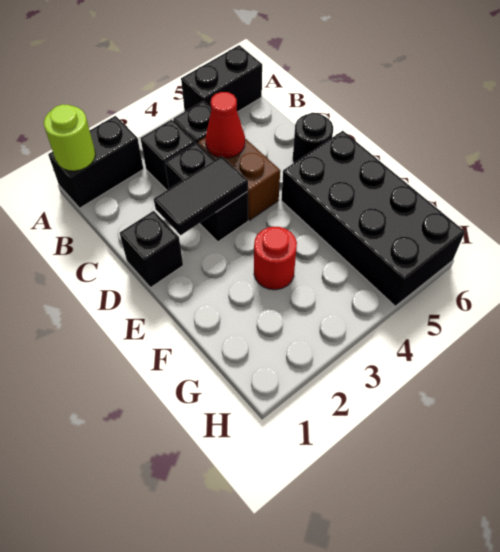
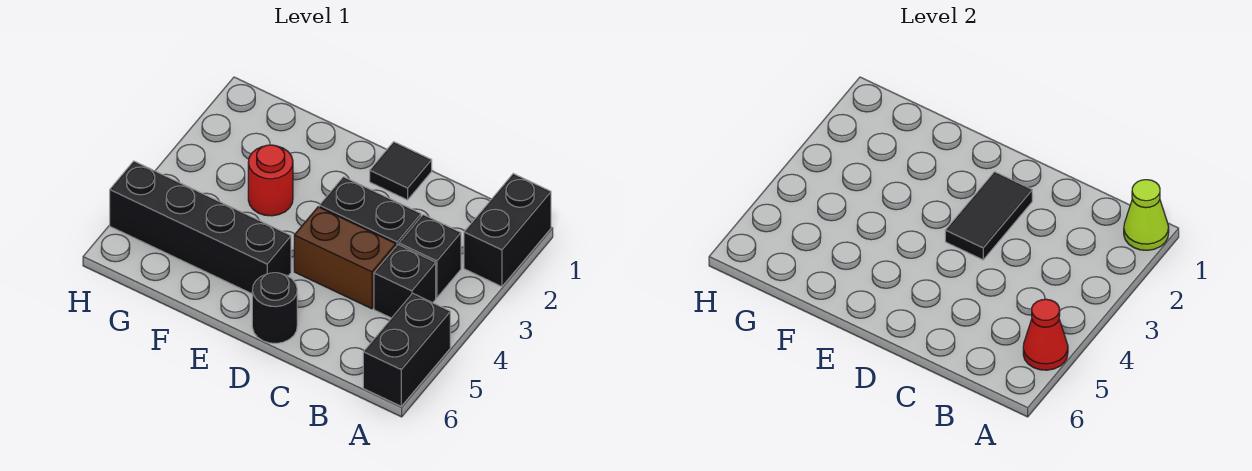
lime 1x1 round brick [44,104,95,171] -> lime 1x1 cone [1124,180,1169,250]
red 1x1 cone [205,92,245,158] -> red 1x1 cone moved to [1023,299,1068,370]
black 1x1 brick [120,211,183,288] -> black 1x1 tile [370,142,432,200]
black 2x4 brick [281,131,465,306] -> black 1x4 brick [110,161,291,294]

